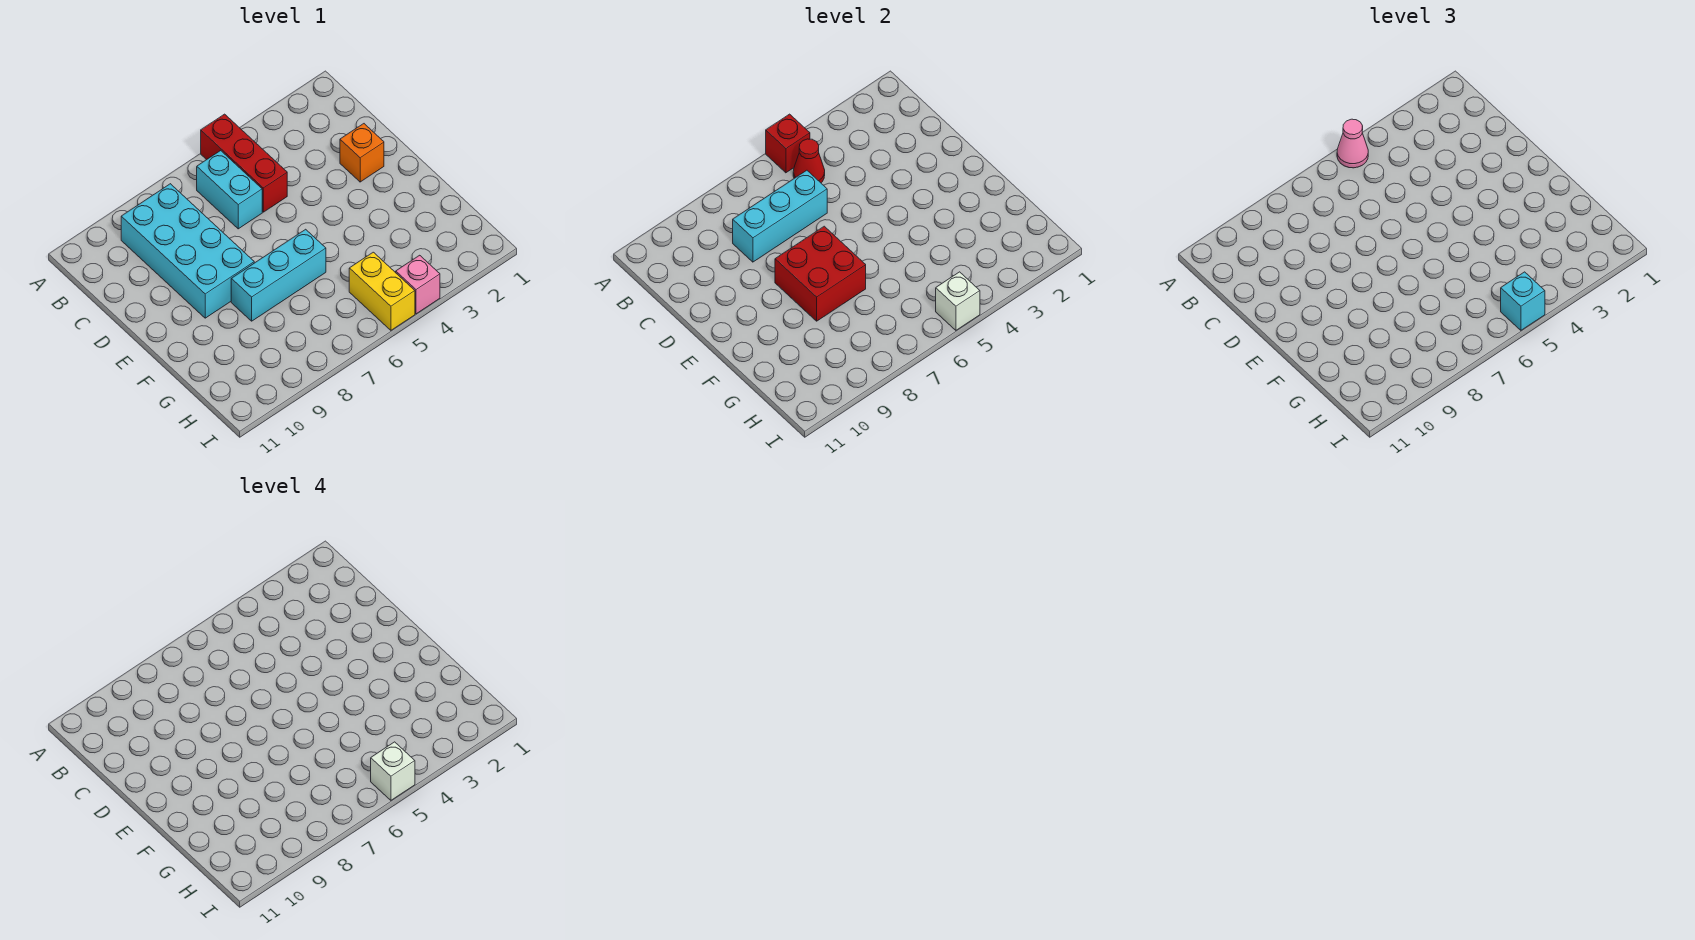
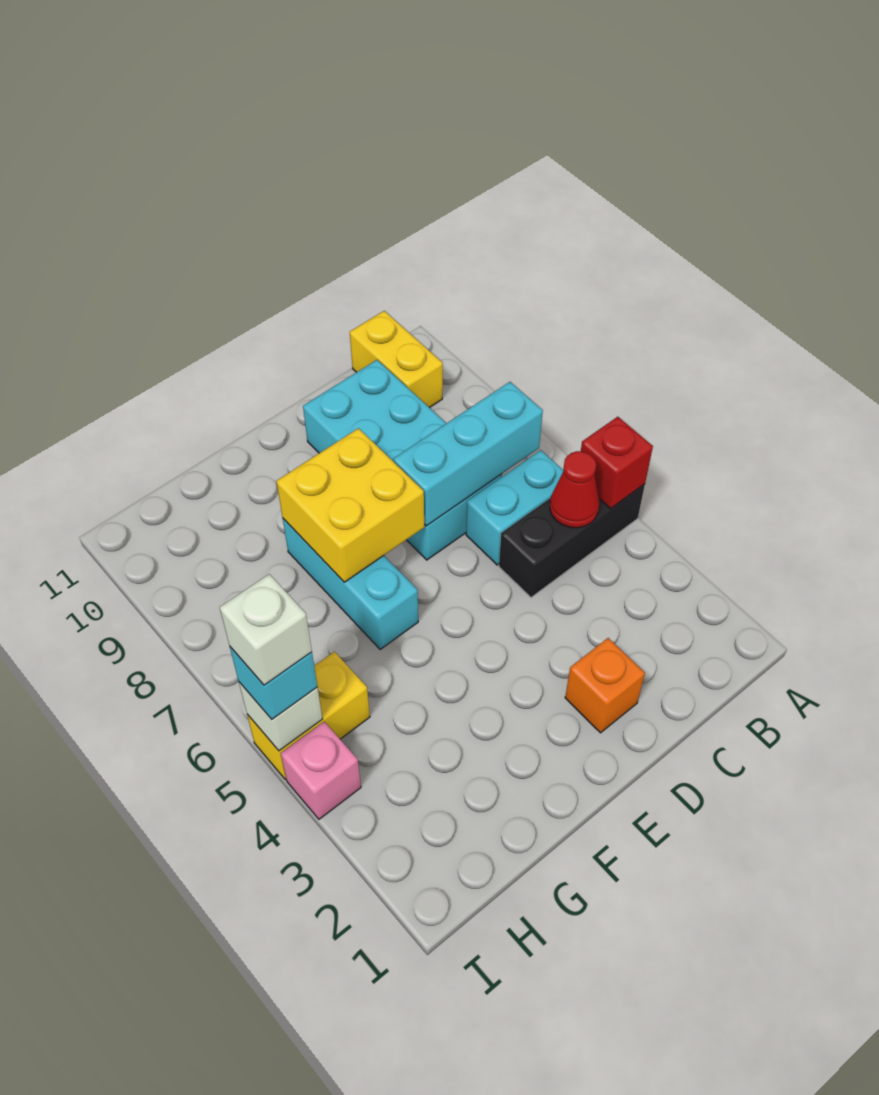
red 1x3 brick [201,114,287,212] -> black 1x3 brick [499,484,645,597]
pink 1x1 cone [1337,119,1368,168] -> none
cyan 2x4 brick [121,184,254,318] -> cyan 2x4 brick turned to [303,360,502,560]
none -> yellow 1x2 brick [350,311,443,408]
cyan 1x3 brick [733,170,827,262] -> cyan 1x3 brick turned to [393,382,543,526]
red 2x2 brick [775,226,866,321] -> yellow 2x2 brick [276,428,424,582]

